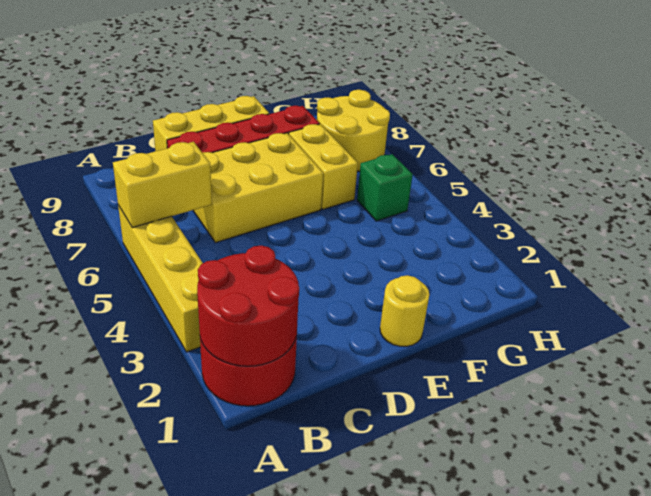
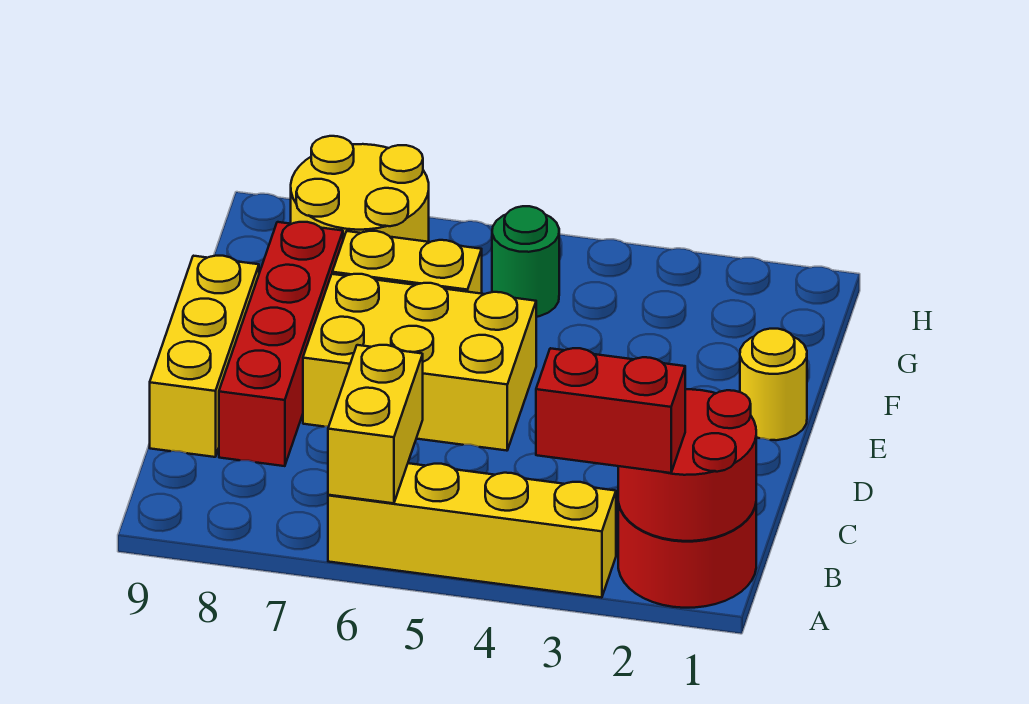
none -> red 1x2 brick [536,348,685,473]
yellow 2x3 brick [193,133,323,243] -> yellow 2x3 brick turned to [303,274,536,451]
green 1x1 brick [357,154,413,221] -> green 1x1 round brick [492,206,559,317]

